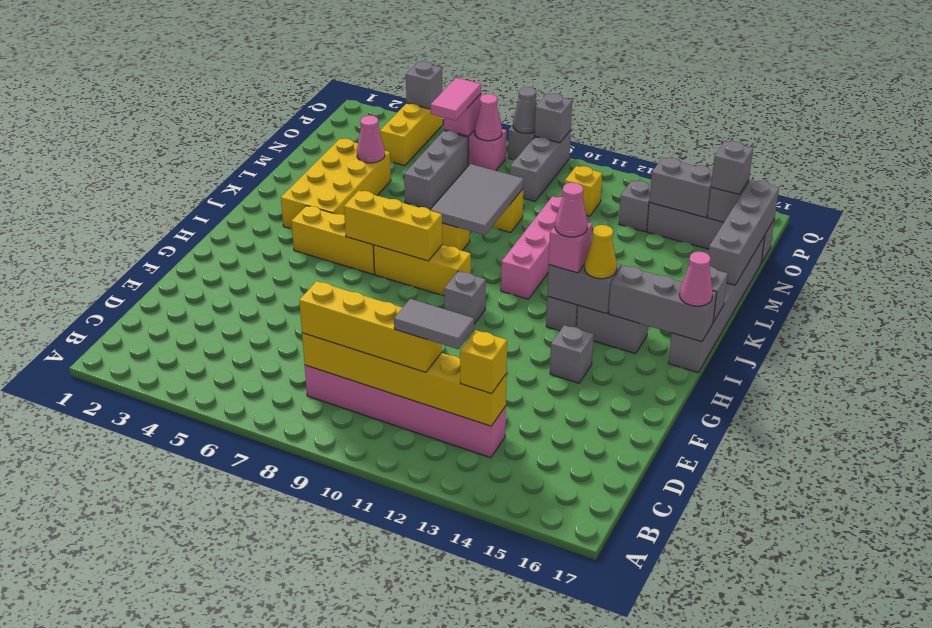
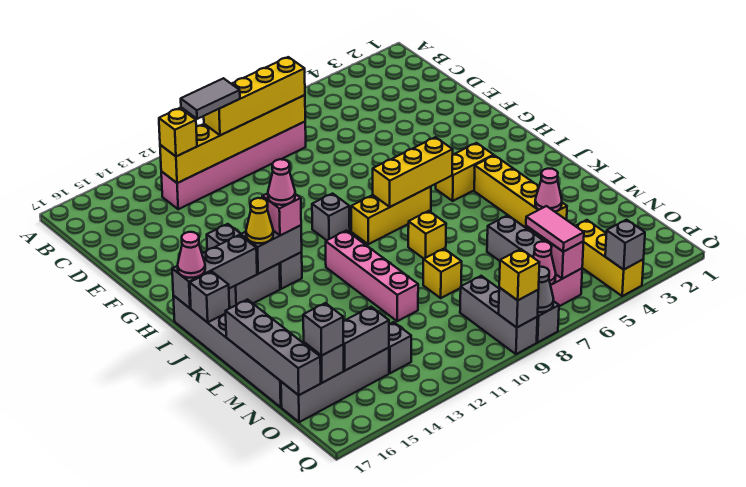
yellow 1x3 brick [292,206,375,274] -> yellow 1x2 brick [436,143,494,201]
yellow 2x4 brick [281,139,391,229] -> yellow 1x4 brick [474,155,567,241]
grey 2x3 tile [430,164,524,235] -> none
yellow 1x1 brick [565,166,602,216] -> yellow 1x1 brick moved to [499,249,540,300]

